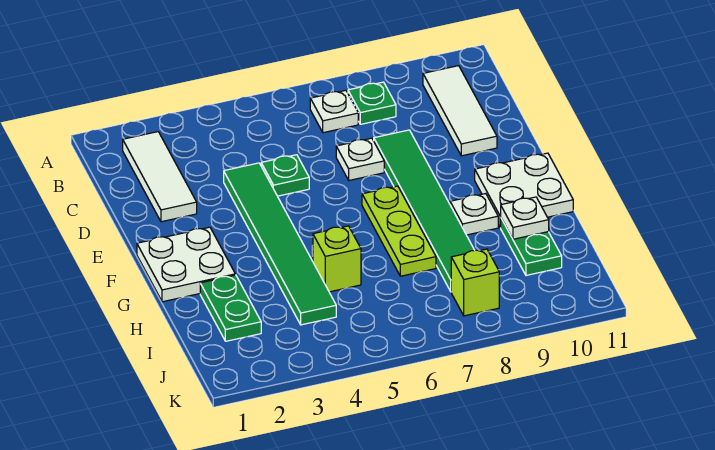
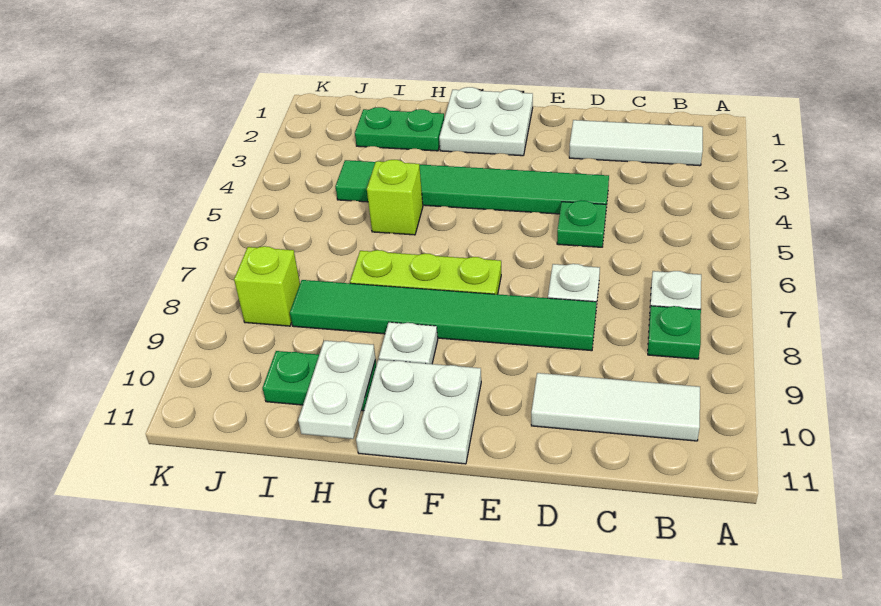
white 1x1 plate [501,197,549,239] -> white 1x2 plate [298,341,376,439]

